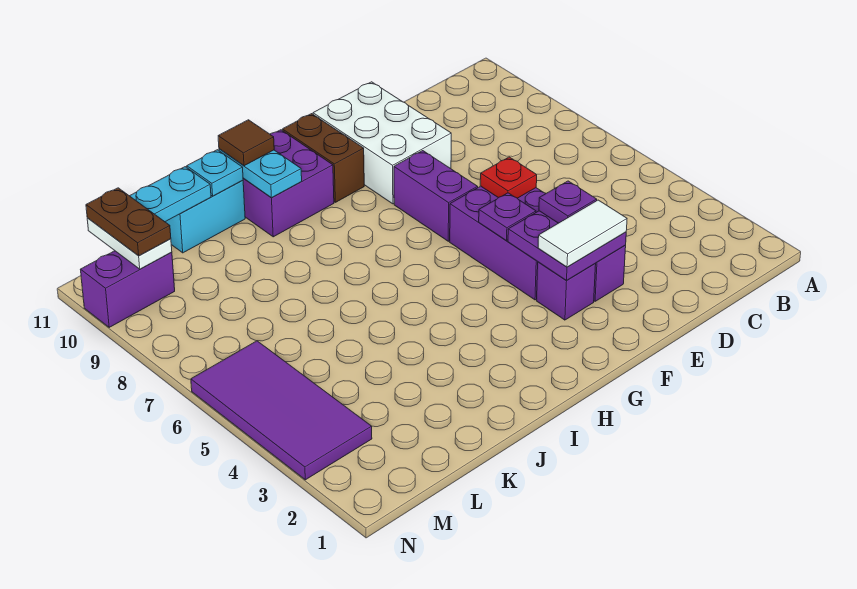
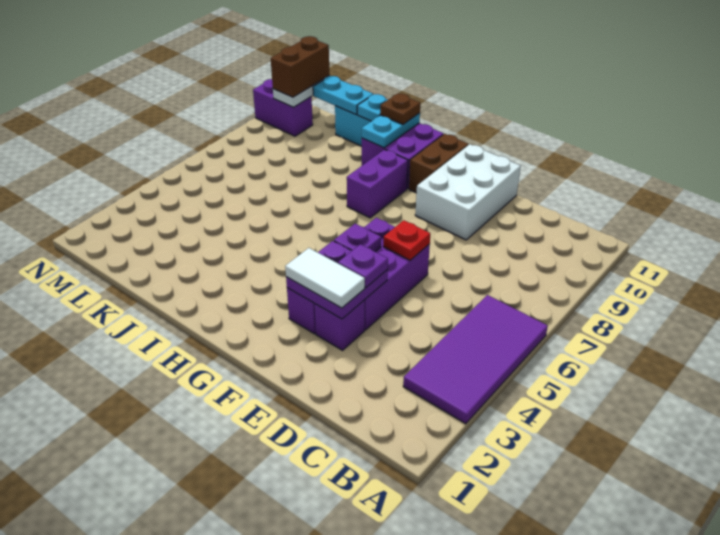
purple 1x2 brick [394,151,478,241] -> purple 1x2 brick moved to [347,150,408,218]
brown 1x1 tile [218,120,274,166] -> brown 1x1 plate [380,94,420,124]
purple 2x4 tile [191,341,372,480] -> purple 2x4 tile moved to [403,295,548,424]
brown 1x2 plate [86,188,171,256] -> brown 1x2 brick [271,36,329,97]

